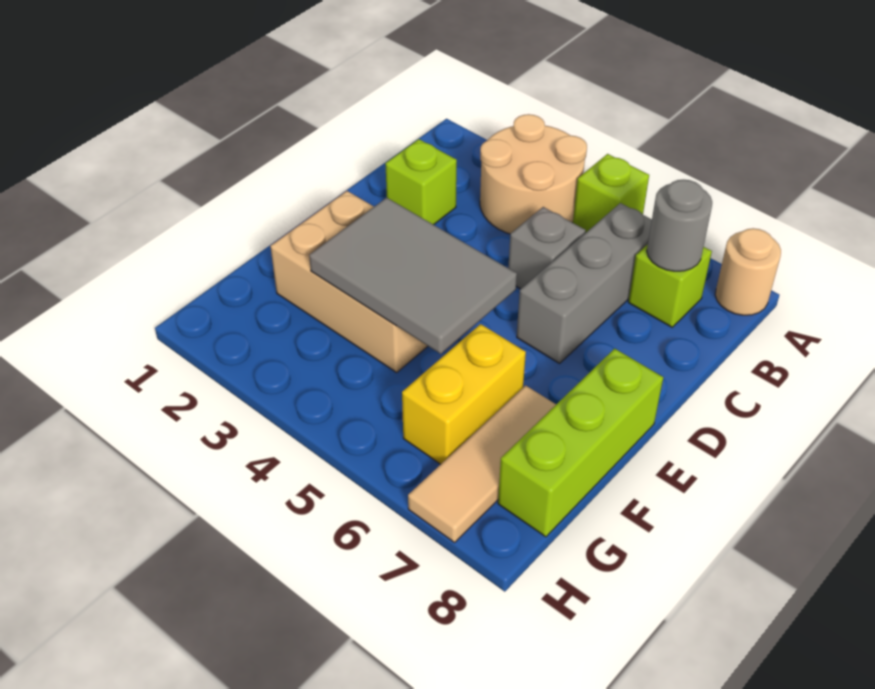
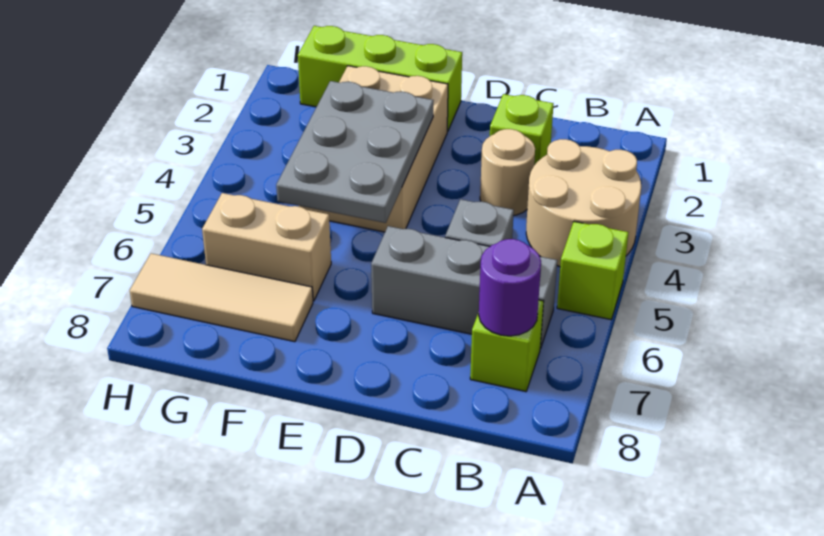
tan 1x1 round brick [715,228,781,315] -> tan 1x1 round brick moved to [480,129,535,216]
grey 1x1 round brick [647,180,712,271] -> purple 1x1 round brick [479,239,541,336]
grey 2x3 tile [309,198,517,354] -> grey 2x3 plate [276,81,434,223]
lime 1x3 brick [498,348,663,537] -> lime 1x3 brick moved to [298,26,462,132]
yellow 1x2 brick [402,324,526,464] -> tan 1x2 brick [202,193,331,301]

